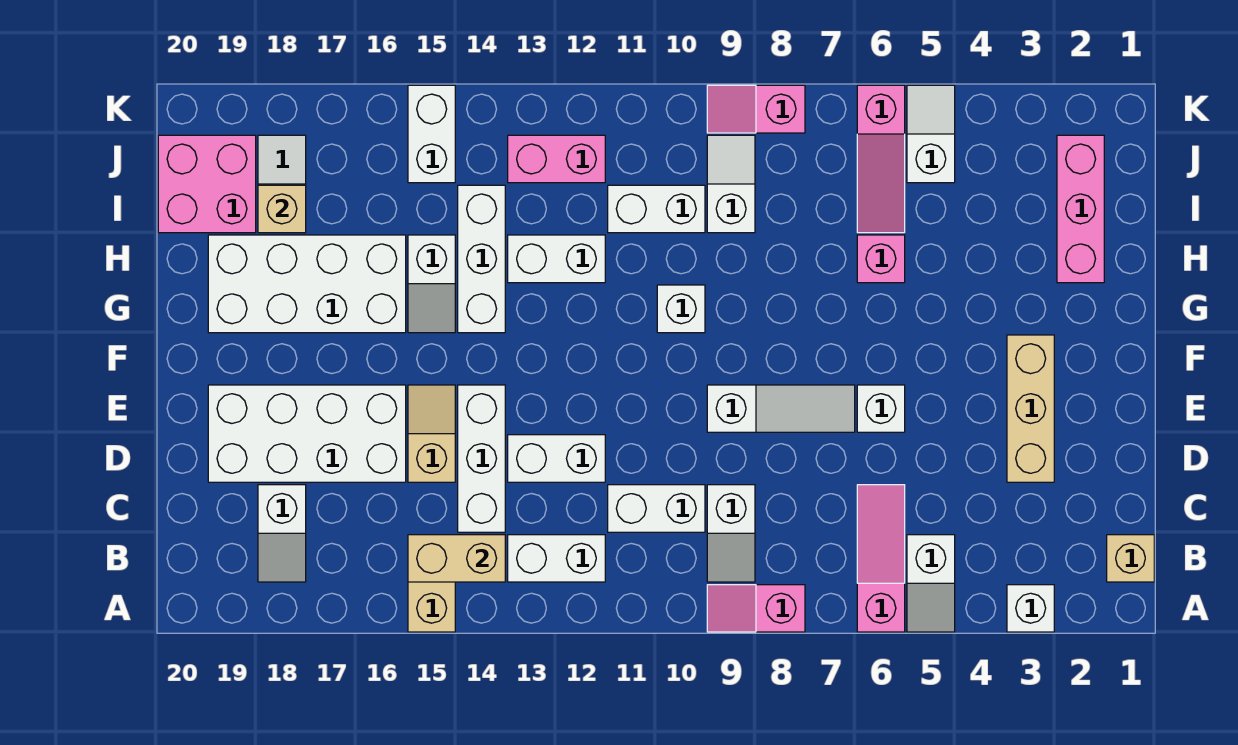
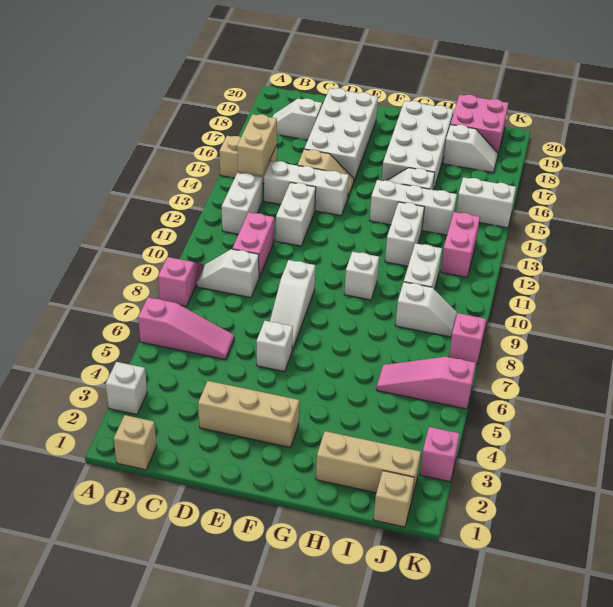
white 1x2 slope [907,535,955,632] -> none
white 1x2 brick [608,485,705,532] -> pink 1x2 brick [232,212,274,277]
pink 1x3 brick [1057,135,1104,283] -> tan 1x3 brick [316,431,421,498]
pink 1x1 brick [857,235,905,283] -> pink 1x1 brick moved to [420,427,460,482]
tan 1x1 brick [258,185,306,233] -> tan 1x1 brick moved to [373,471,414,527]
white 1x2 slope [907,85,955,183] -> none

